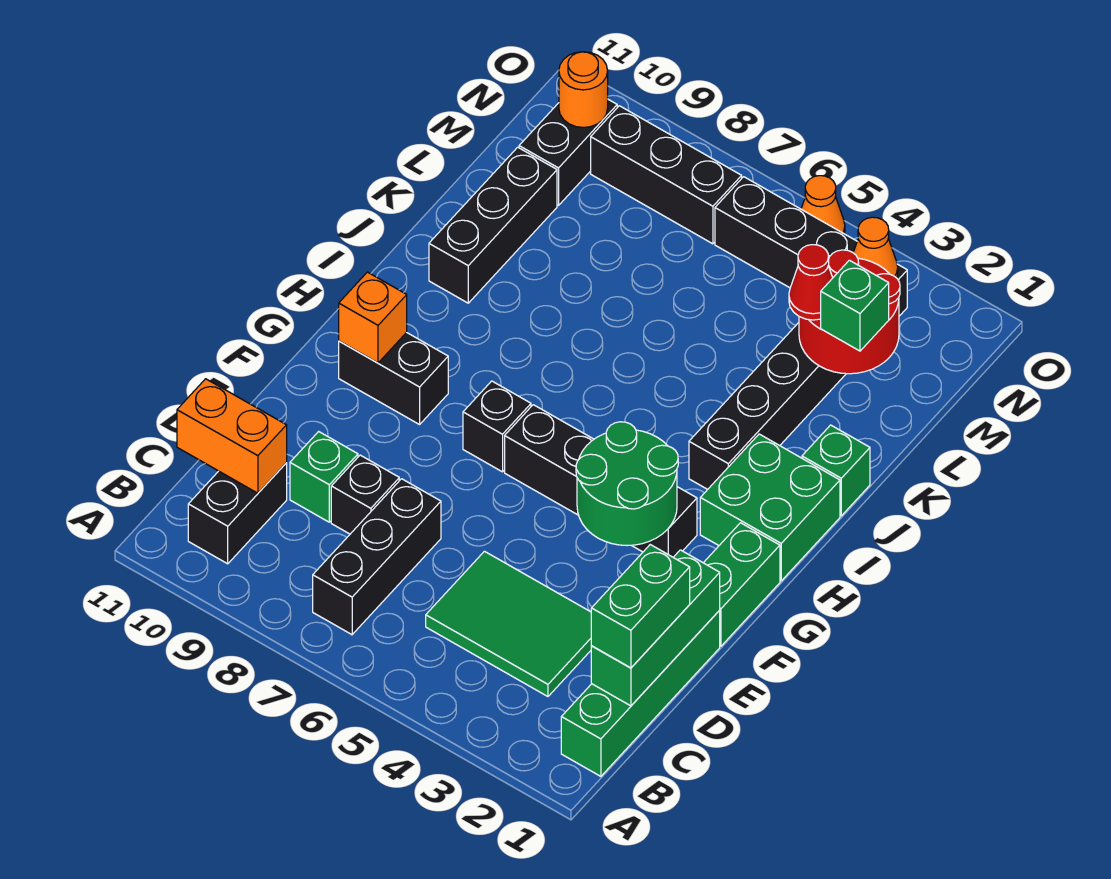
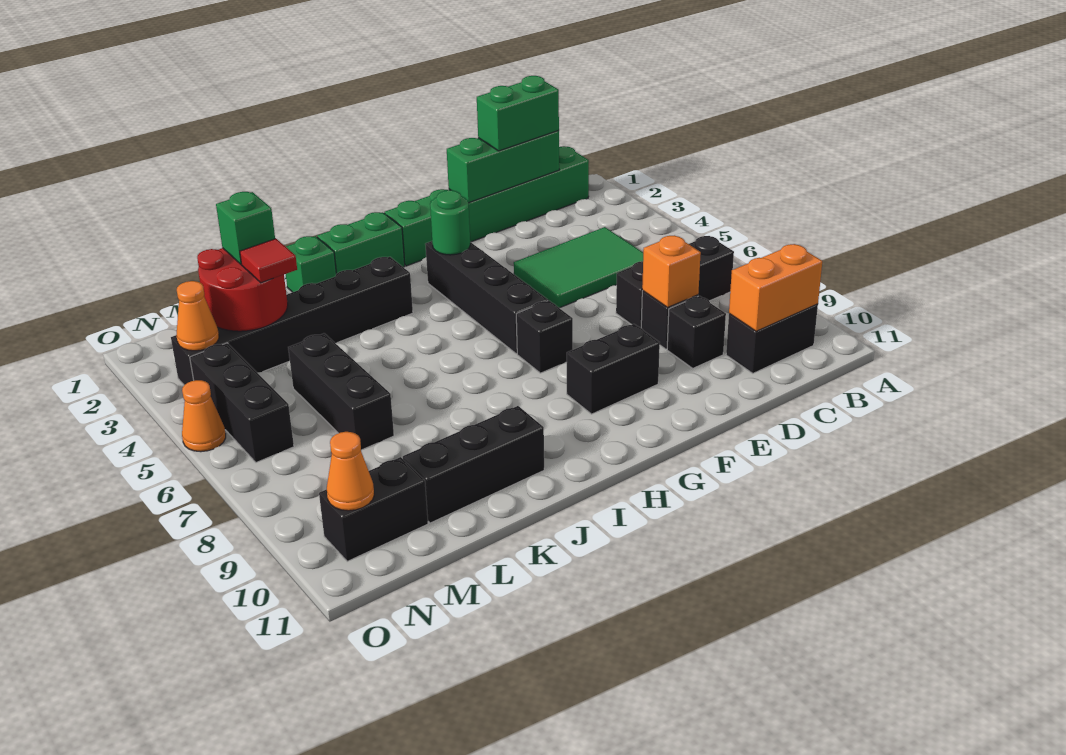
green 2x3 tile [426,551,591,697] -> green 2x3 tile turned to [514,227,643,308]
orange 1x2 brick [177,379,287,493] -> orange 1x2 brick turned to [729,244,822,331]
green 1x1 brick [290,432,358,522] -> black 1x1 brick [667,296,726,368]
green 2x2 round brick [576,422,678,546] -> green 1x1 round brick [430,190,470,255]
black 1x2 brick [339,332,448,425] -> black 1x2 brick turned to [567,324,660,414]
orange 1x1 brick [339,272,407,363] -> orange 1x1 brick moved to [642,236,701,307]
green 2x2 brick [700,434,840,581] -> green 1x2 brick [317,212,405,274]
red 1x1 cone [789,245,833,320] -> red 1x1 tile [240,239,297,283]
black 1x3 brick [591,106,742,244] -> black 1x3 brick moved to [288,333,394,450]
orange 1x1 round brick [559,52,608,128] -> orange 1x1 cone [327,432,374,511]

